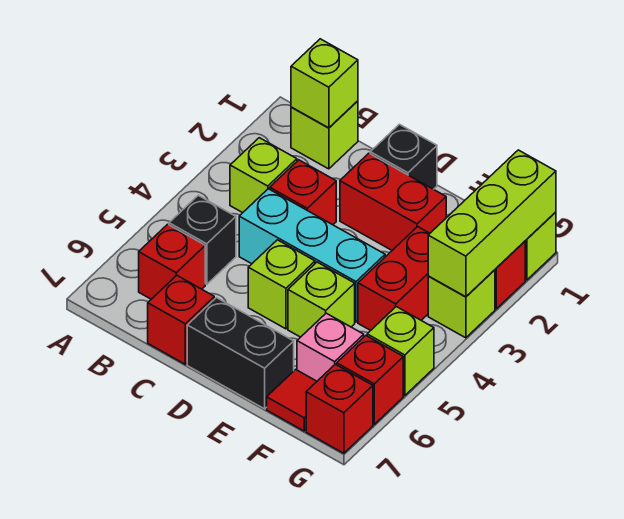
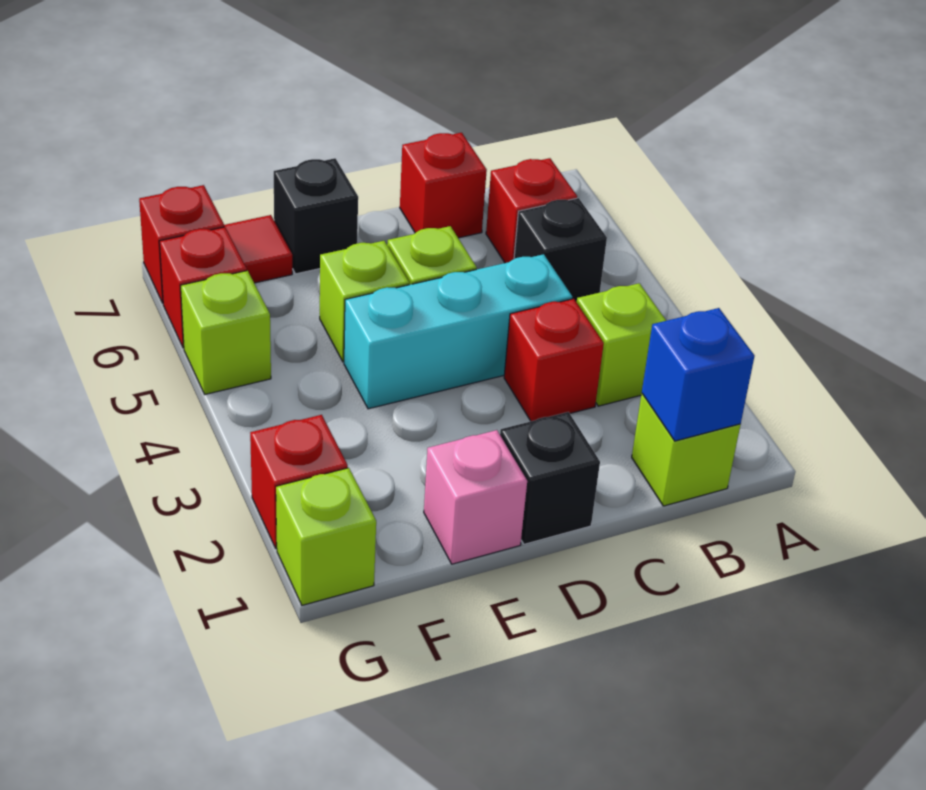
lime 1x1 brick [291,39,358,128] -> blue 1x1 brick [642,308,754,441]
red 1x2 brick [340,153,446,250] -> none
black 1x2 brick [187,298,294,409] -> black 1x1 brick [274,158,358,274]
red 1x2 brick [358,227,430,330] -> none
pink 1x1 brick [297,313,364,381] -> pink 1x1 brick moved to [424,430,527,564]
lime 1x3 brick [428,150,556,297] -> none
lime 1x1 brick [428,270,495,338] -> none

